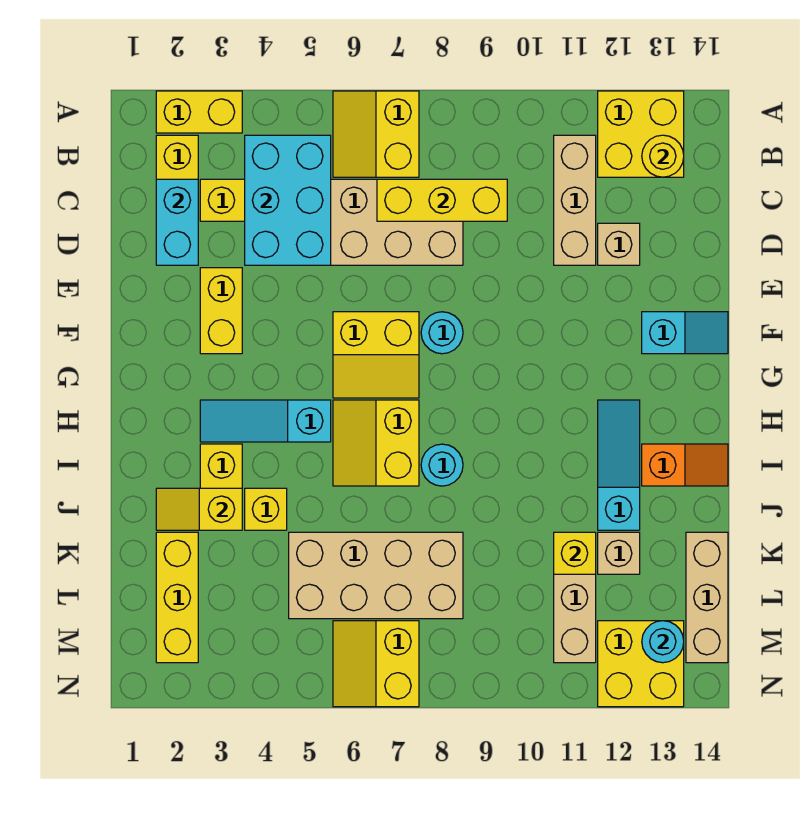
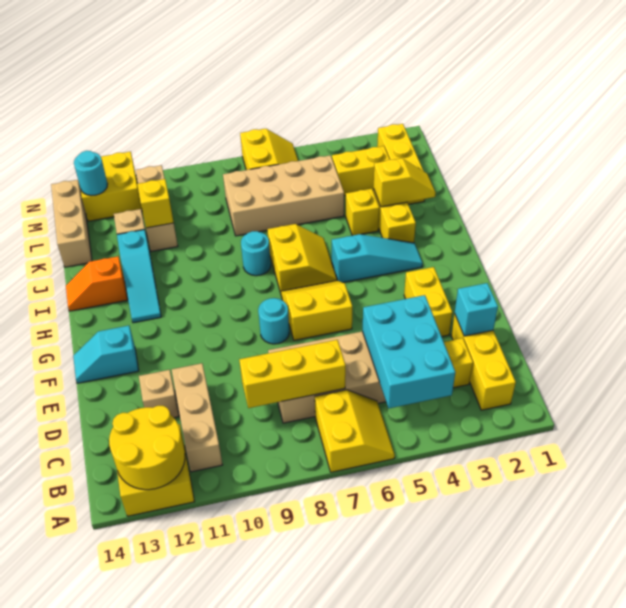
yellow 1x2 brick [156,91,242,133] -> yellow 1x2 brick moved to [332,146,390,196]
yellow 1x1 round brick [642,135,684,177] -> yellow 2x2 round brick [109,406,185,490]
cyan 1x2 brick [156,179,198,265] -> cyan 1x1 brick [455,283,498,336]

